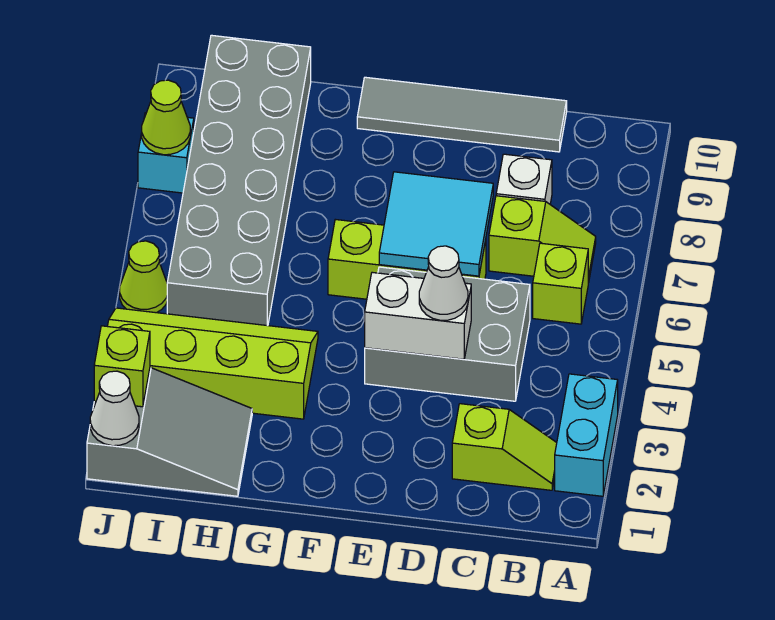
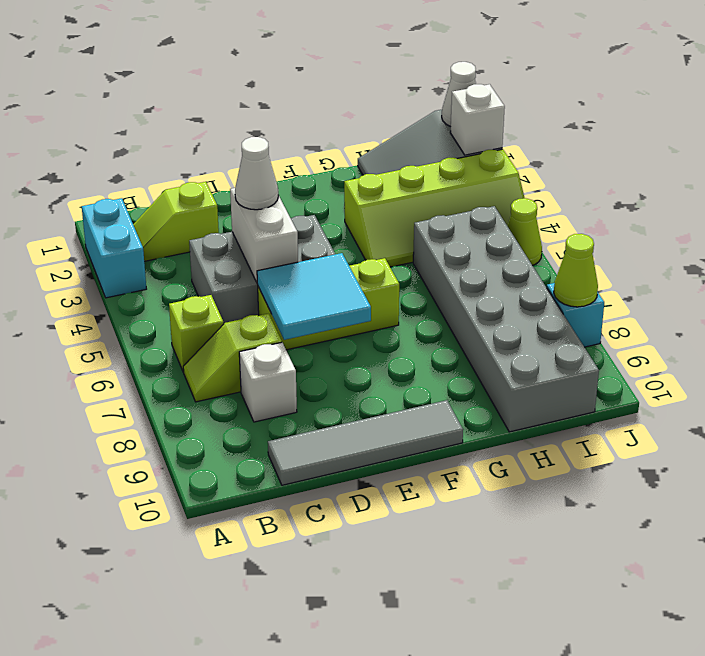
white 1x2 brick [365,272,471,359] -> white 1x2 brick turned to [230,188,298,282]
lime 1x1 brick [94,326,150,407] -> white 1x1 brick [451,84,505,155]

